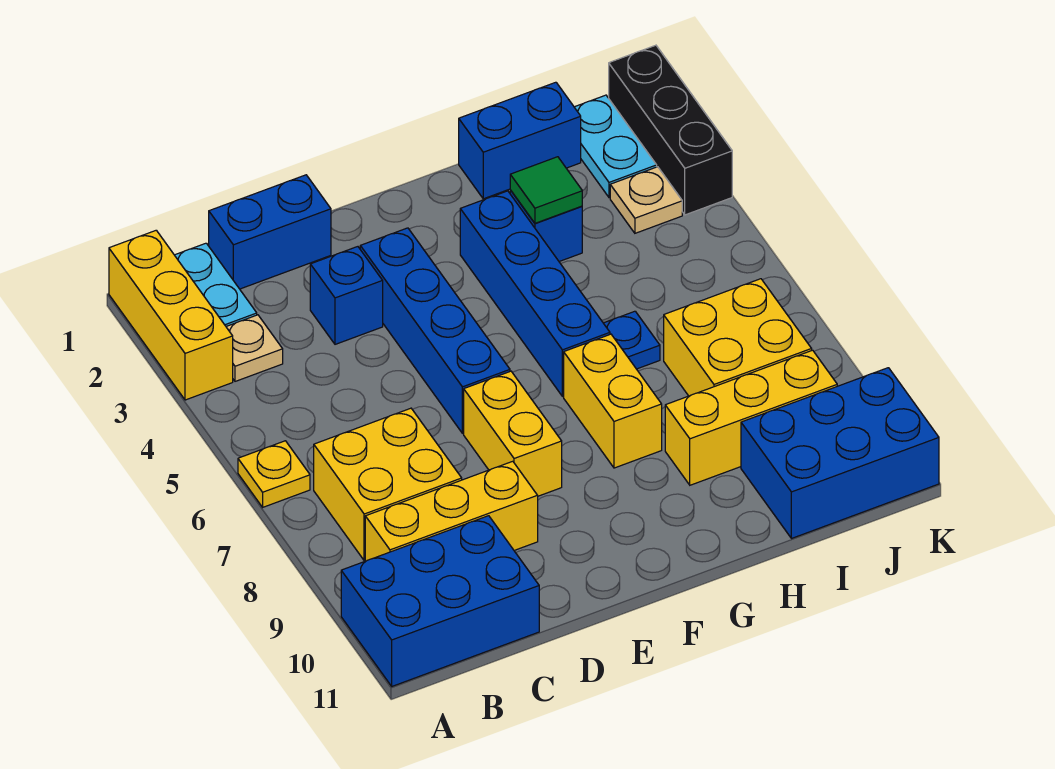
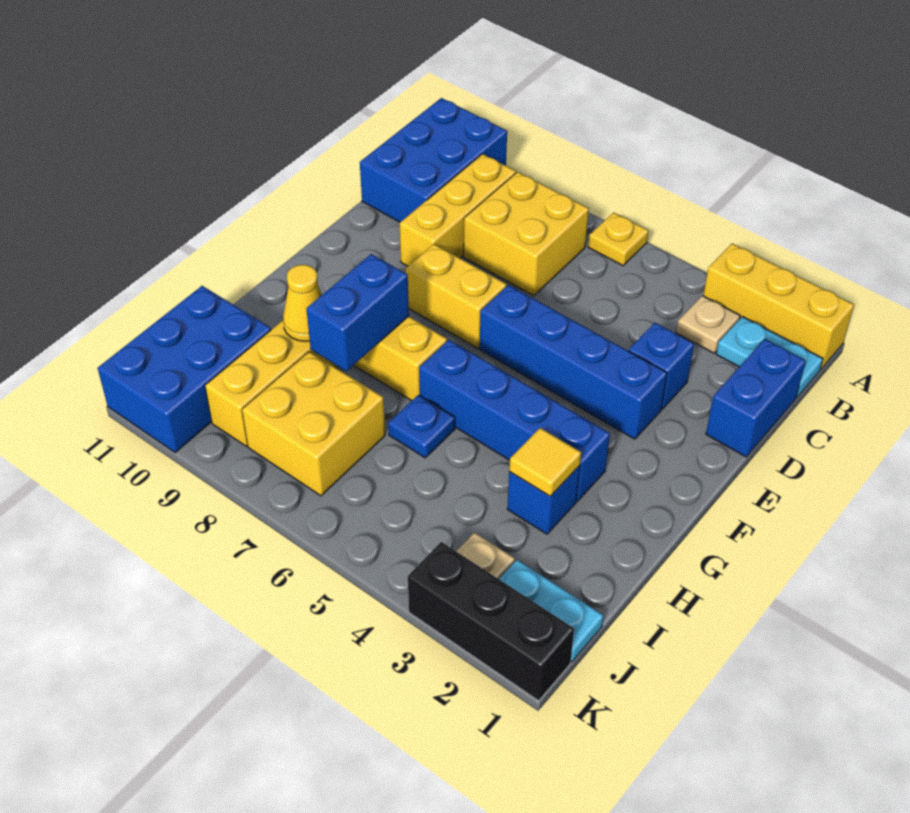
blue 1x2 brick [459,82,581,199] -> blue 1x2 brick moved to [306,254,409,371]
green 1x1 tile [510,157,582,223] -> yellow 1x1 tile [509,428,581,496]
none -> yellow 1x1 cone [283,265,322,341]

